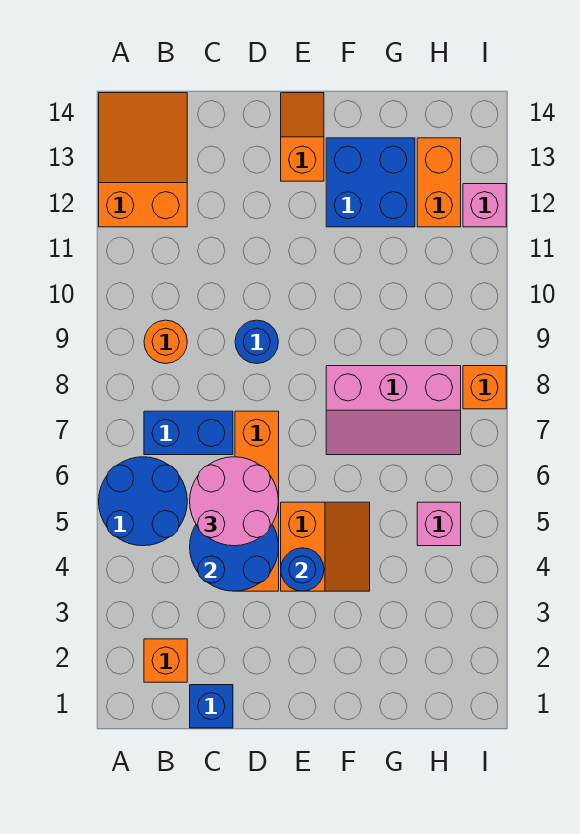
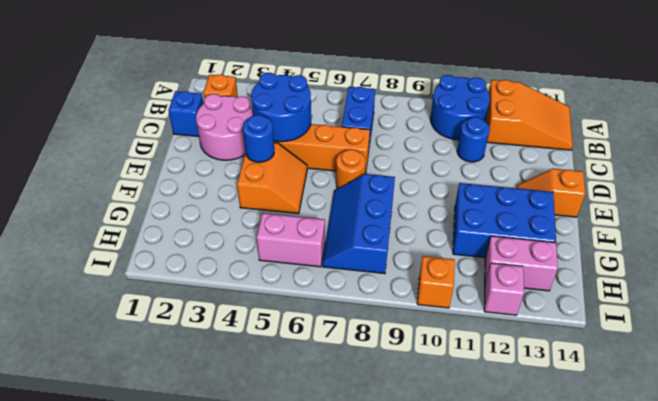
blue 2x2 round brick [99,457,187,546] -> blue 2x2 round brick moved to [430,75,490,140]
orange 1x1 round brick [144,320,187,364] -> orange 1x1 round brick moved to [336,149,365,188]
pink 2x2 round brick [190,457,279,546] -> pink 2x2 round brick moved to [196,94,253,160]
blue 1x1 round brick [235,320,278,364] -> blue 1x1 round brick moved to [457,117,490,162]
orange 2x2 slope [281,502,370,591] -> orange 2x2 slope turned to [237,142,307,214]
orange 1x2 slope [281,93,324,181] -> orange 1x2 slope turned to [516,169,585,217]
pink 2x3 slope [326,366,461,455] -> blue 2x3 slope [323,174,395,274]
blue 2x2 brick [326,138,415,227] -> blue 2x3 brick [453,183,556,258]
pink 1x1 brick [417,502,461,546] -> pink 1x2 brick [257,213,325,267]
orange 1x2 brick [417,138,461,227] -> pink 1x2 brick [485,236,558,291]
orange 1x1 brick [463,366,506,409] -> orange 1x1 brick moved to [417,256,455,308]

